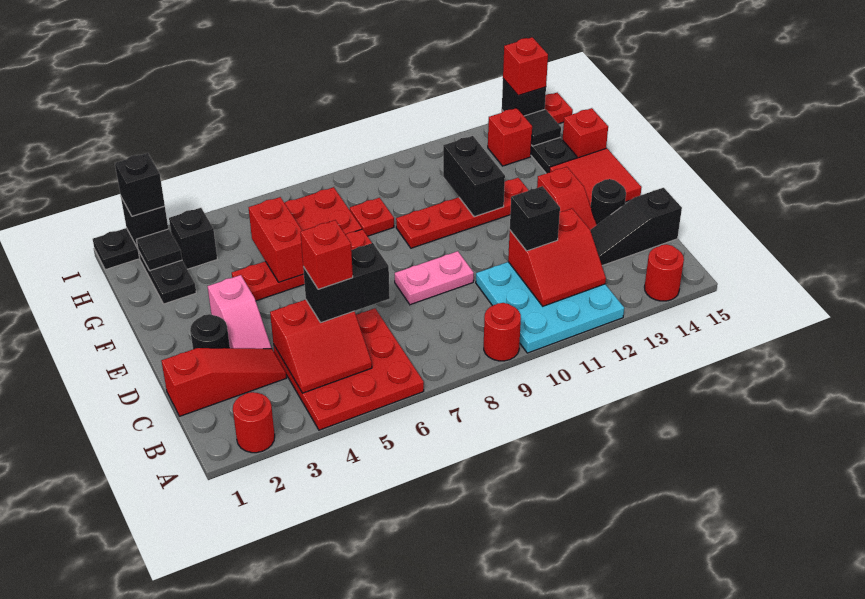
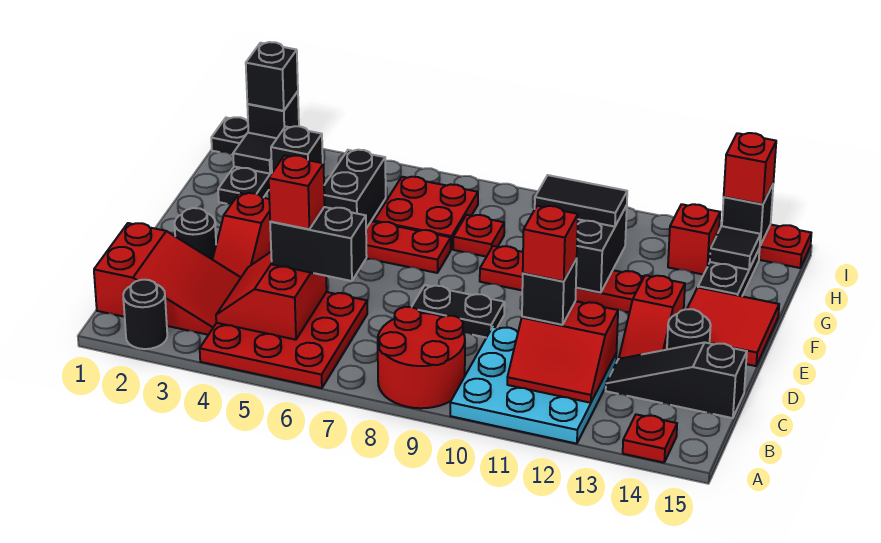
red 1x1 round brick [233,392,275,453] -> black 1x1 round brick [123,280,167,349]
red 1x1 round brick [484,303,521,361] -> red 2x2 round brick [378,307,465,408]
red 1x1 round brick [645,244,684,301] -> red 1x1 plate [623,414,677,463]
red 2x2 slope [270,300,372,393] -> red 2x2 slope turned to [216,252,327,340]
red 1x3 slope [161,348,286,416] -> red 2x3 slope [94,223,241,335]
pink 1x2 slope [208,275,271,349] -> red 1x2 slope [213,193,271,277]
pink 1x2 plate [395,251,474,305] -> black 1x2 plate [412,285,504,338]
red 1x2 brick [249,197,304,282] -> black 1x2 brick [324,150,386,229]
none -> black 1x2 tile [535,175,627,227]
red 1x1 brick [562,108,608,158] -> red 1x1 brick moved to [523,206,578,281]

